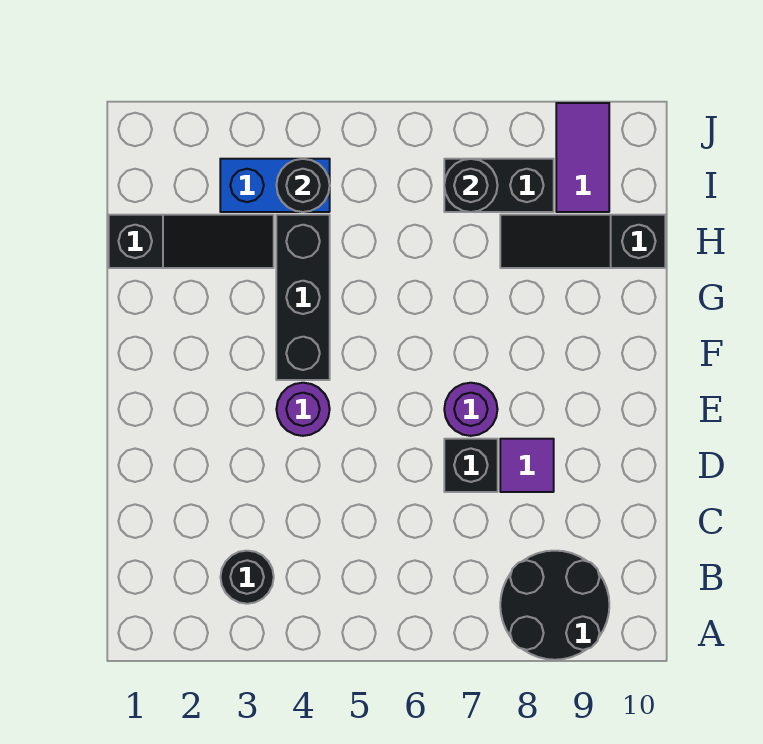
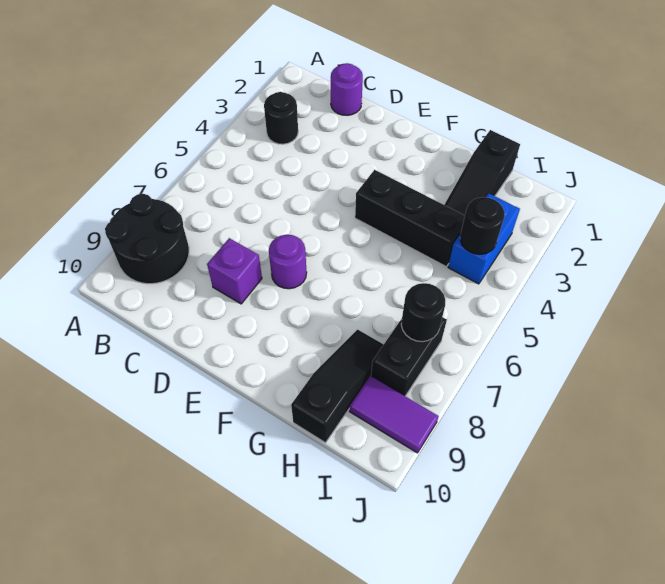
black 1x1 brick [444,439,498,492] -> none
purple 1x1 tile [500,439,554,492] -> purple 1x1 brick [207,238,262,304]
purple 1x1 round brick [276,383,330,436] -> purple 1x1 round brick moved to [331,63,363,115]

